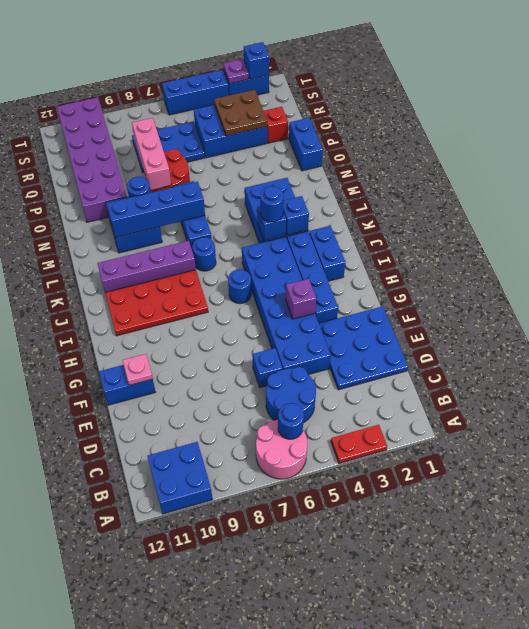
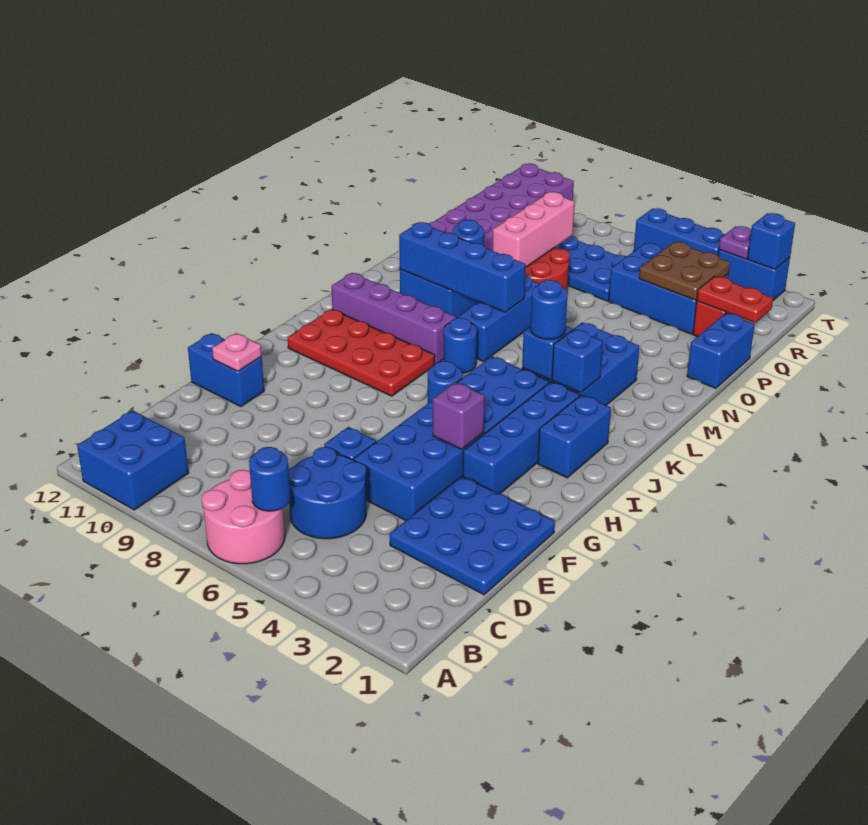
red 1x2 plate [331,425,387,464] -> red 1x2 plate moved to [697,276,773,323]

